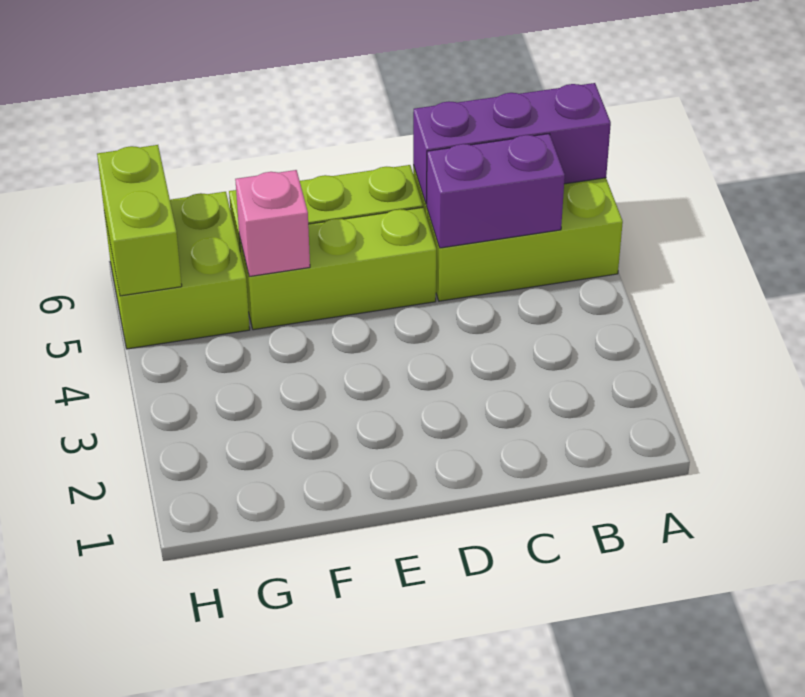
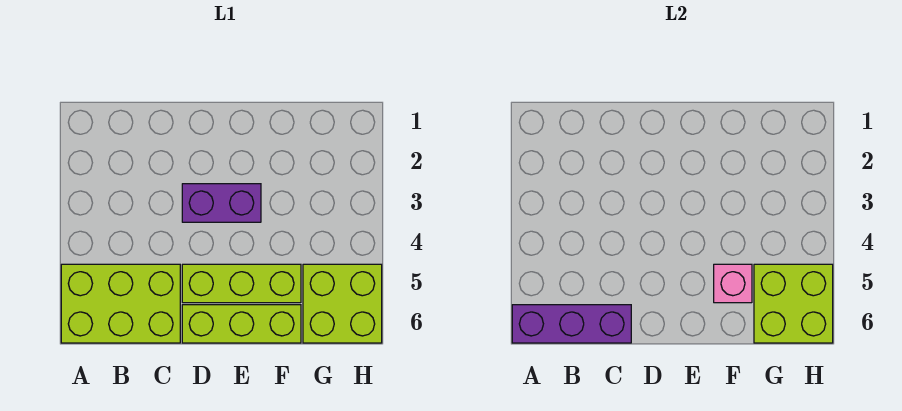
purple 1x2 brick [426,134,565,248] -> purple 1x2 brick moved to [182,184,261,222]
lime 1x2 brick [97,145,182,296] -> lime 2x2 brick [754,264,833,343]

